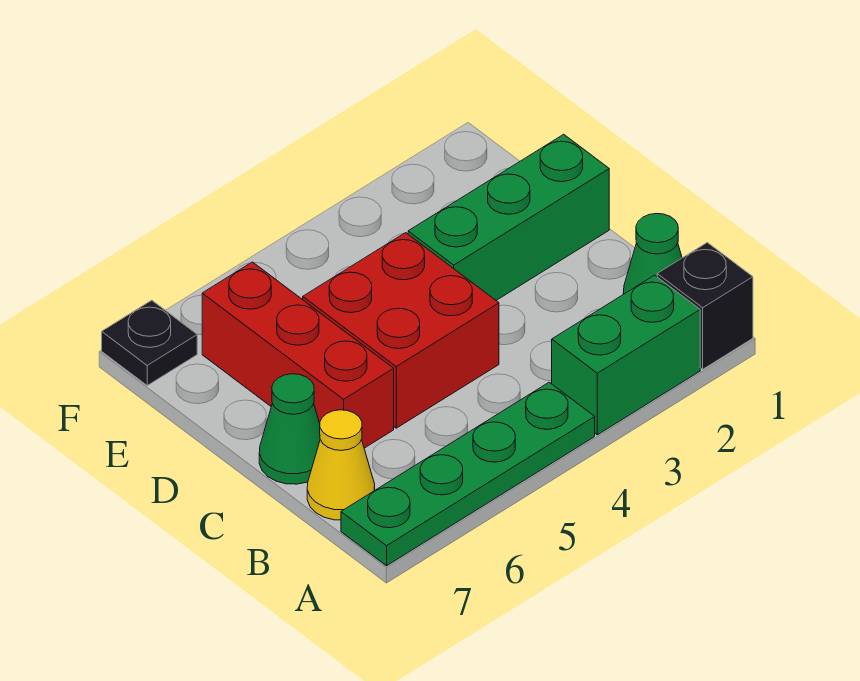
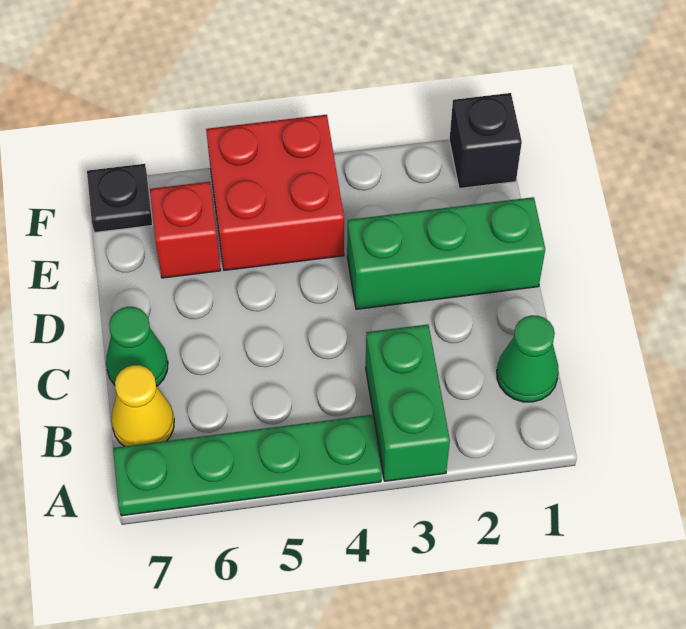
black 1x1 brick [657,243,753,369] -> black 1x1 brick moved to [449,93,522,189]
green 1x2 brick [552,275,700,435] -> green 1x2 brick turned to [366,324,450,481]
red 2x2 brick [303,233,499,428] -> red 2x2 brick moved to [206,115,344,270]
red 1x3 brick [202,262,394,448] -> red 1x1 brick [150,182,221,278]

